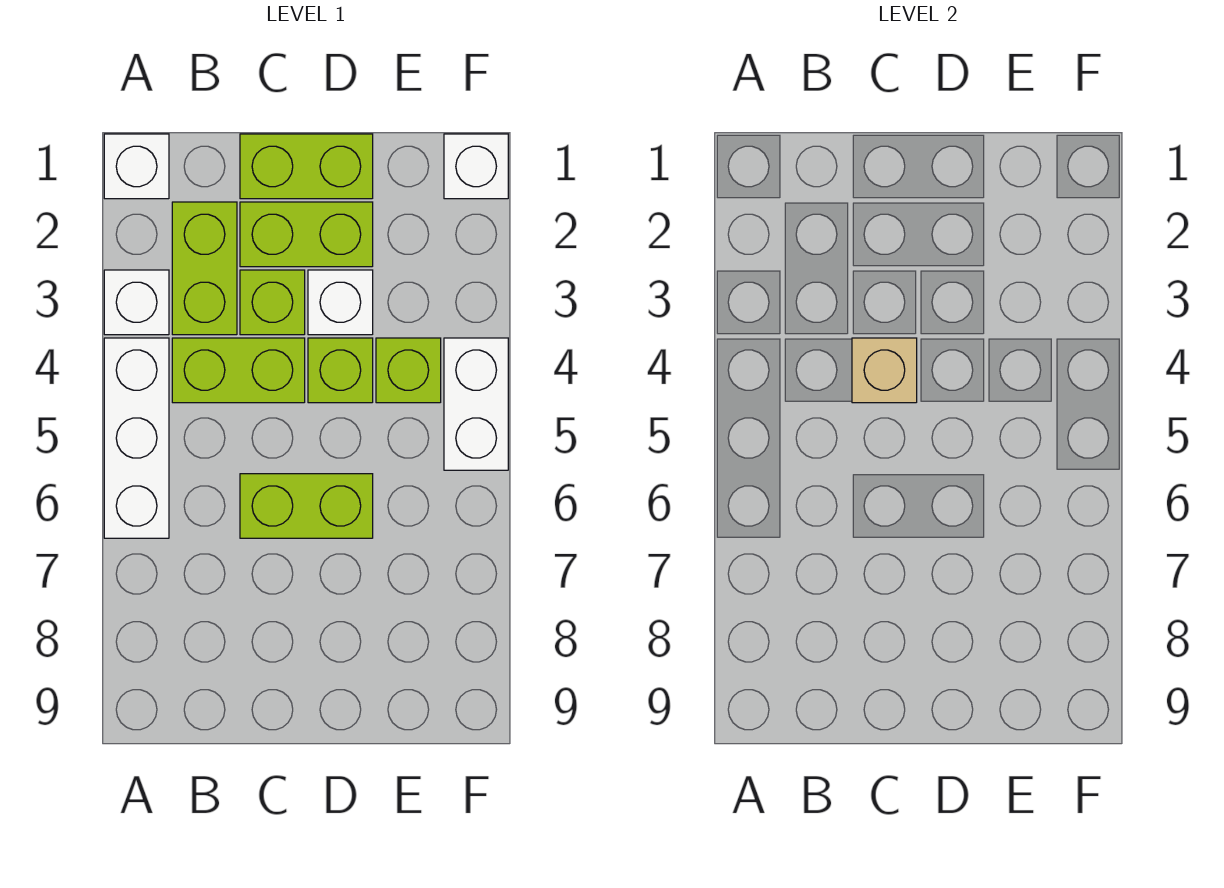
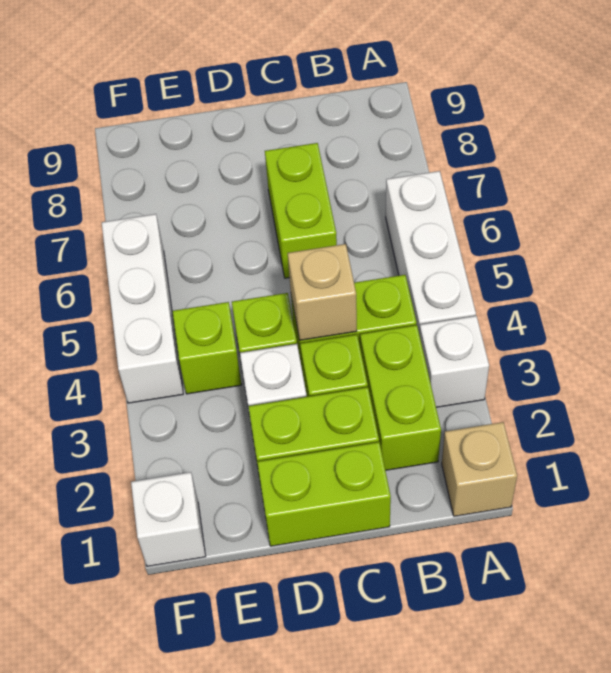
white 1x1 brick [104,134,169,199] -> tan 1x1 brick [442,422,517,516]
lime 1x2 brick [240,474,373,538] -> lime 1x2 brick turned to [265,143,337,278]
white 1x2 brick [444,338,508,470] -> white 1x3 brick [102,214,183,403]

